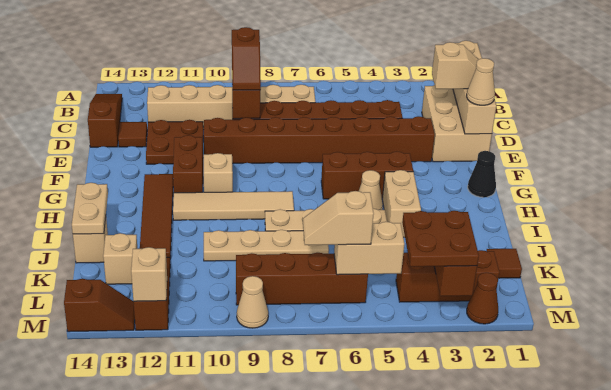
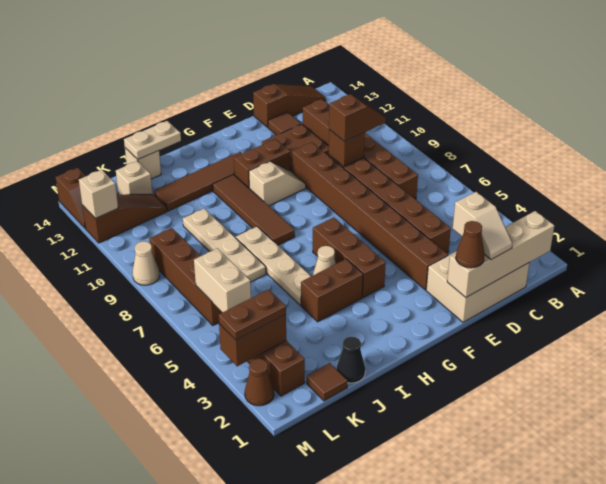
tan 1x6 brick [147,85,315,129] -> brown 1x6 brick [303,99,418,199]
brown 1x2 slope [232,27,261,90] -> brown 1x2 slope turned to [329,94,386,142]
tan 1x1 cone [467,58,495,105] -> brown 1x1 cone [456,221,484,268]
black 1x1 cone [468,151,496,197] -> black 1x1 cone moved to [337,337,365,383]
tan 1x2 brick [382,170,421,237] -> brown 1x2 brick [301,259,363,322]
tan 1x4 tile [173,191,294,220] -> brown 1x4 tile [213,174,295,245]
brown 2x2 plate [402,211,479,267] -> brown 1x2 plate [219,289,286,340]
tan 1x2 slope [303,191,374,245] -> none

